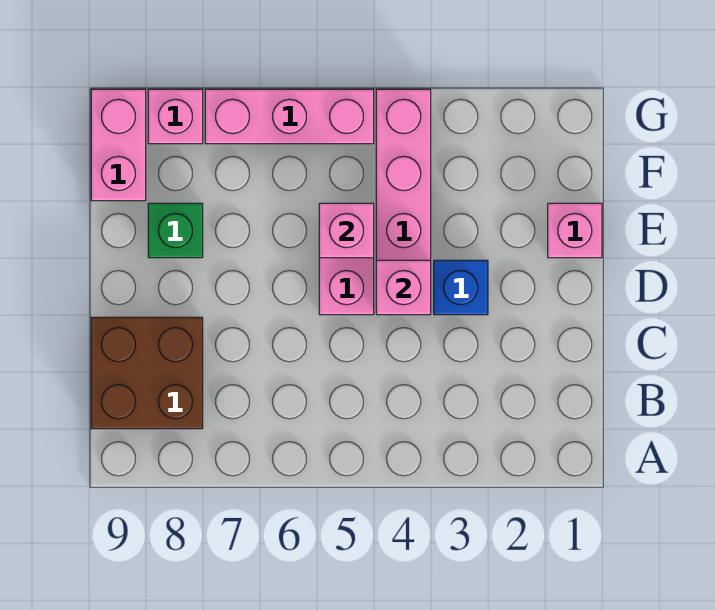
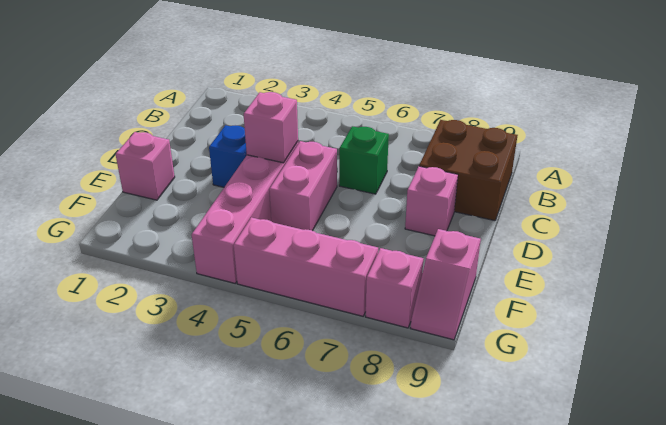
pink 1x1 brick [319,203,374,258] -> pink 1x1 brick moved to [405,166,458,236]
green 1x1 brick [148,203,203,258] -> green 1x1 brick moved to [339,126,389,194]
pink 1x2 brick [91,89,146,201] -> pink 1x2 slope [411,229,481,340]

